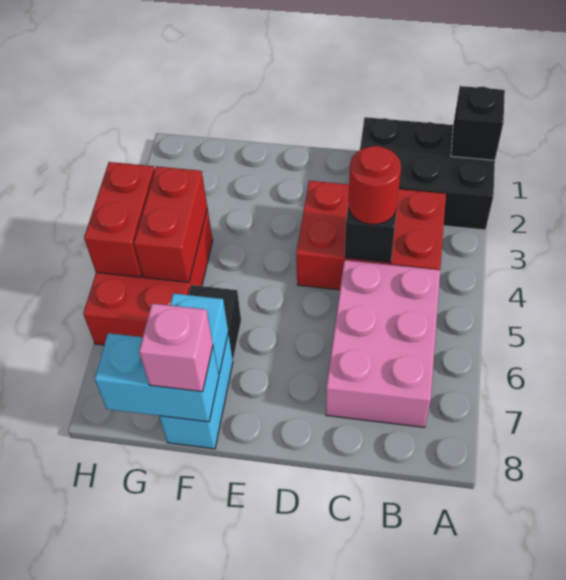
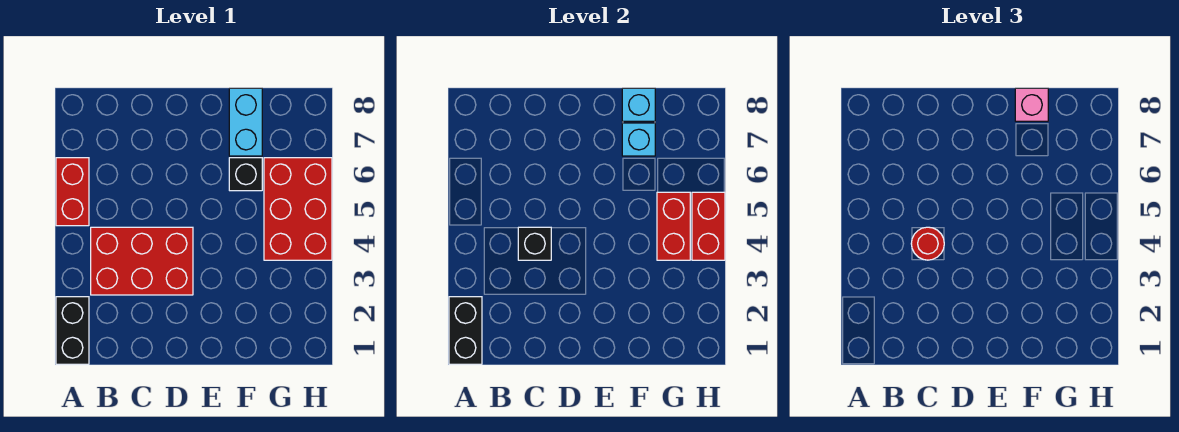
black 2x3 brick [360,117,495,230] -> black 1x2 brick [56,297,89,364]
black 1x1 brick [451,86,505,160] -> black 1x2 brick [449,297,482,364]
none -> red 1x2 brick [56,158,89,226]
pink 2x3 brick [326,260,440,427] -> none
cyan 1x2 brick [95,333,219,422] -> cyan 1x1 brick [622,88,655,121]

